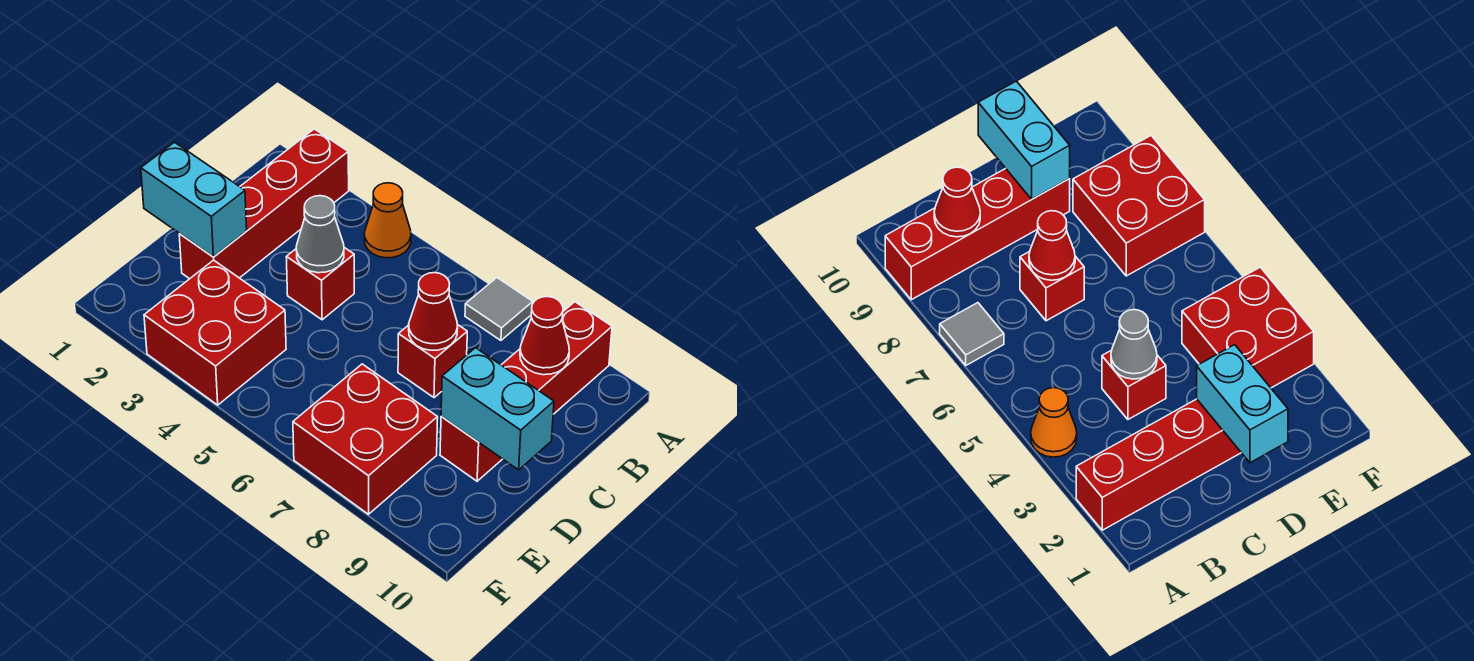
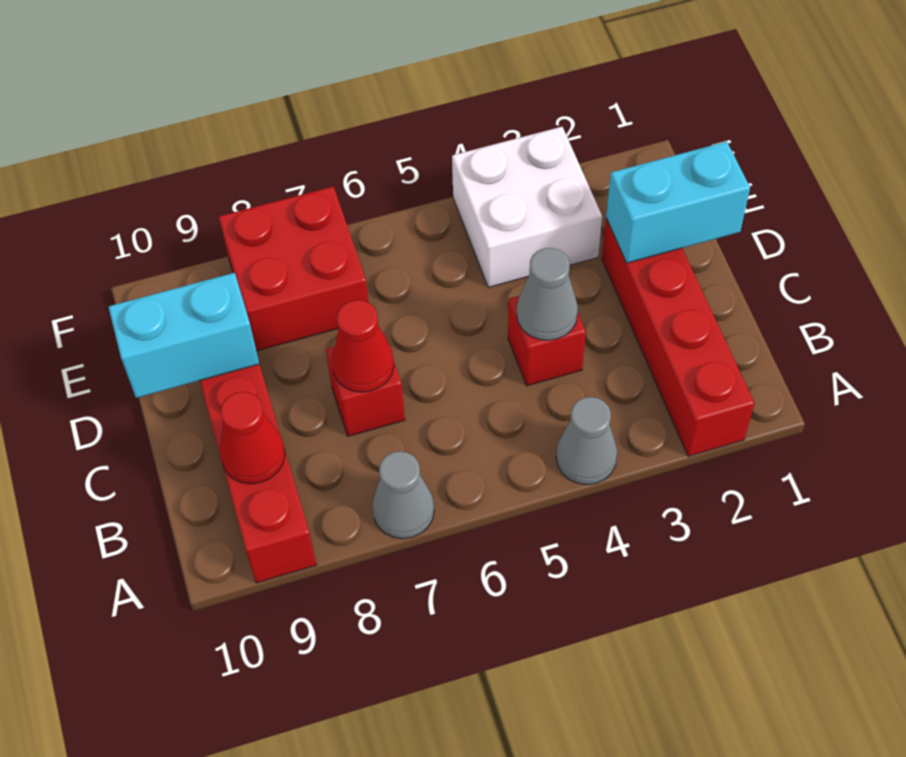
orange 1x1 cone [365,183,411,258] -> grey 1x1 cone [556,397,617,485]
grey 1x1 tile [465,278,533,340] -> grey 1x1 cone [372,451,434,539]
red 2x2 brick [144,260,286,405] -> white 2x2 brick [452,127,602,287]

